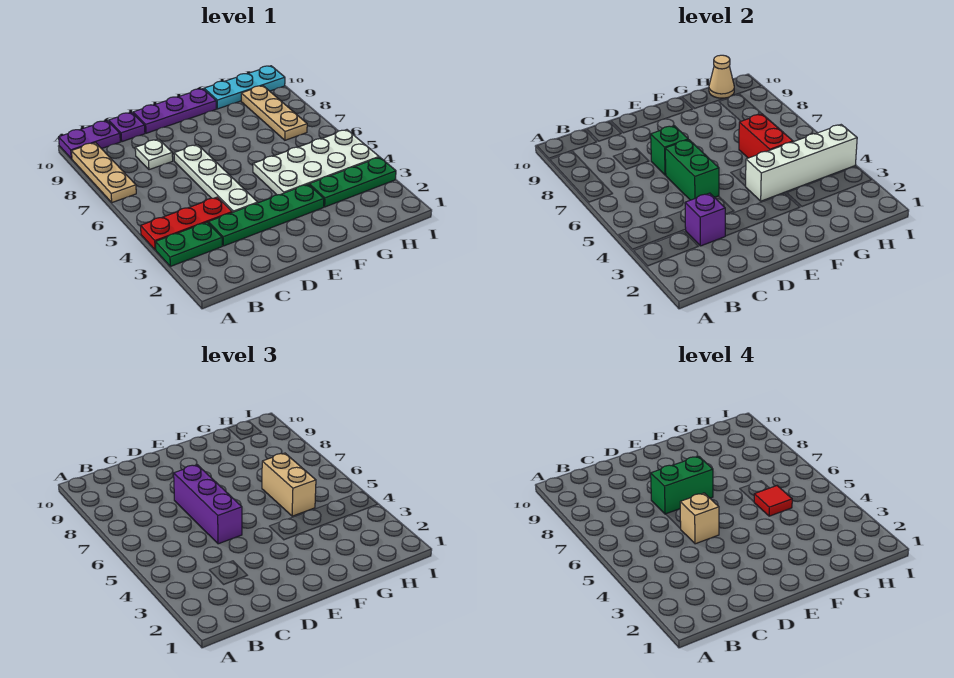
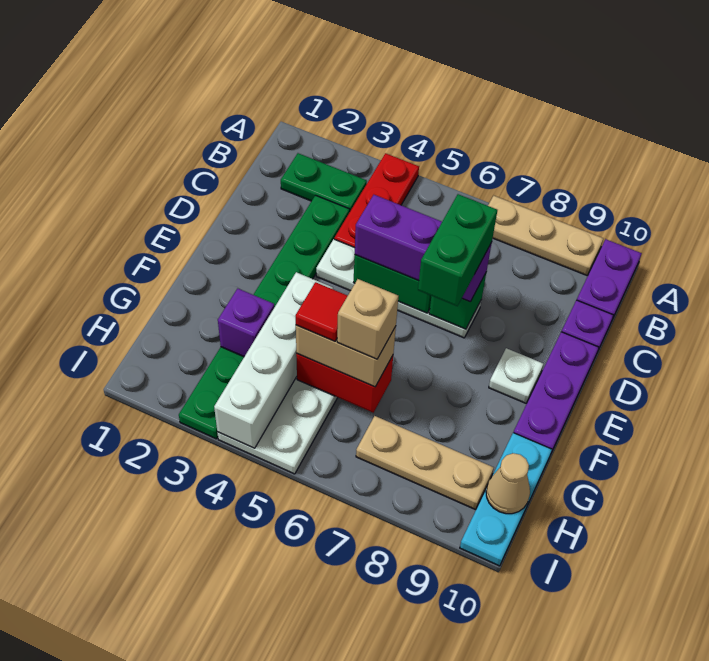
green 1x2 plate [156,222,222,266] -> green 1x2 plate turned to [281,153,367,212]
purple 1x1 brick [685,193,725,246] -> purple 1x1 brick moved to [218,289,274,357]
white 1x1 plate [135,139,173,170] -> white 1x1 plate moved to [489,348,543,403]
tan 1x1 brick [680,493,719,544] -> tan 1x1 brick moved to [337,279,398,359]

